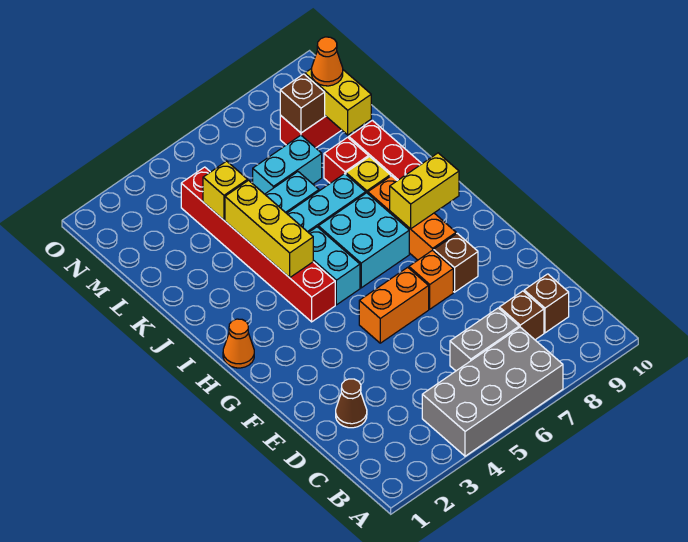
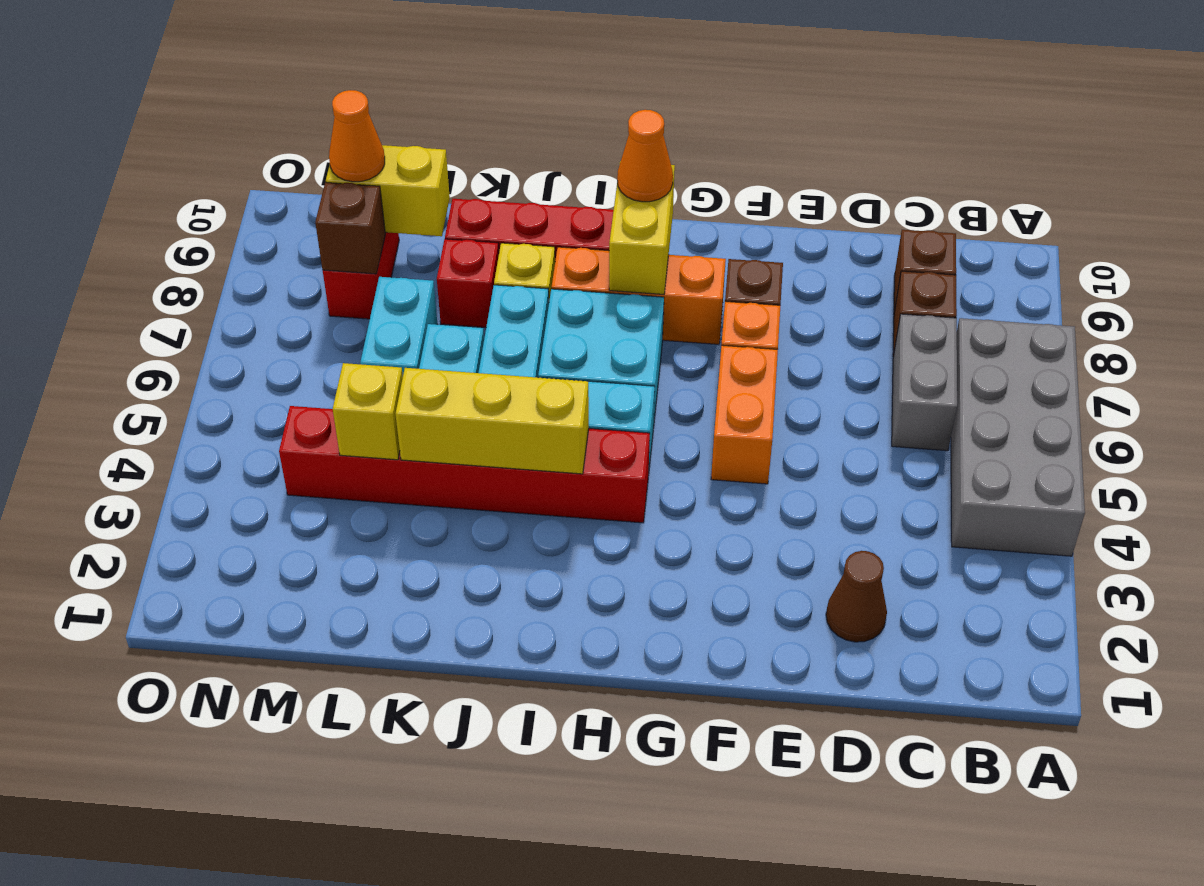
orange 1x1 cone [223,319,254,368] -> orange 1x1 cone moved to [617,110,673,202]

